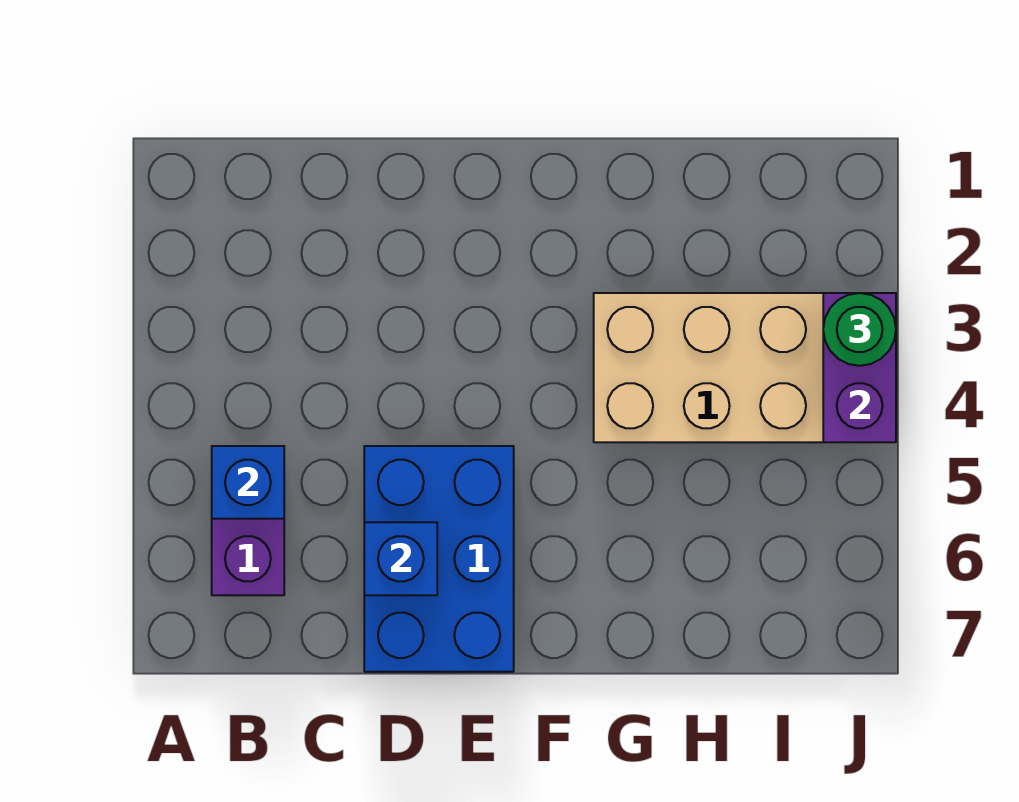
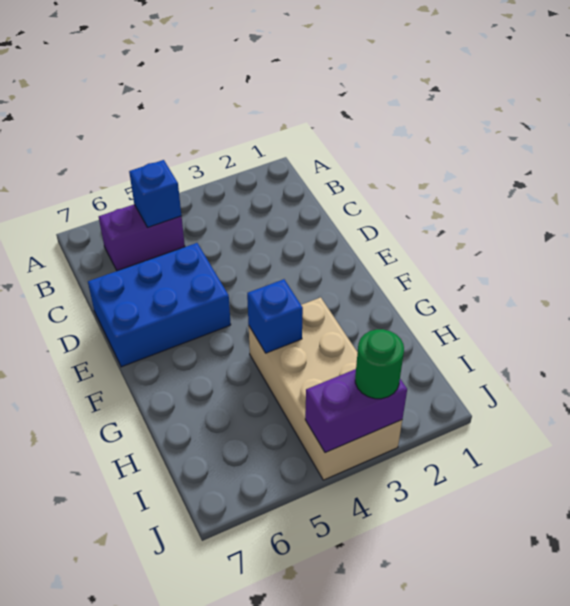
blue 1x1 brick [364,522,437,595] -> blue 1x1 brick moved to [247,279,303,353]

